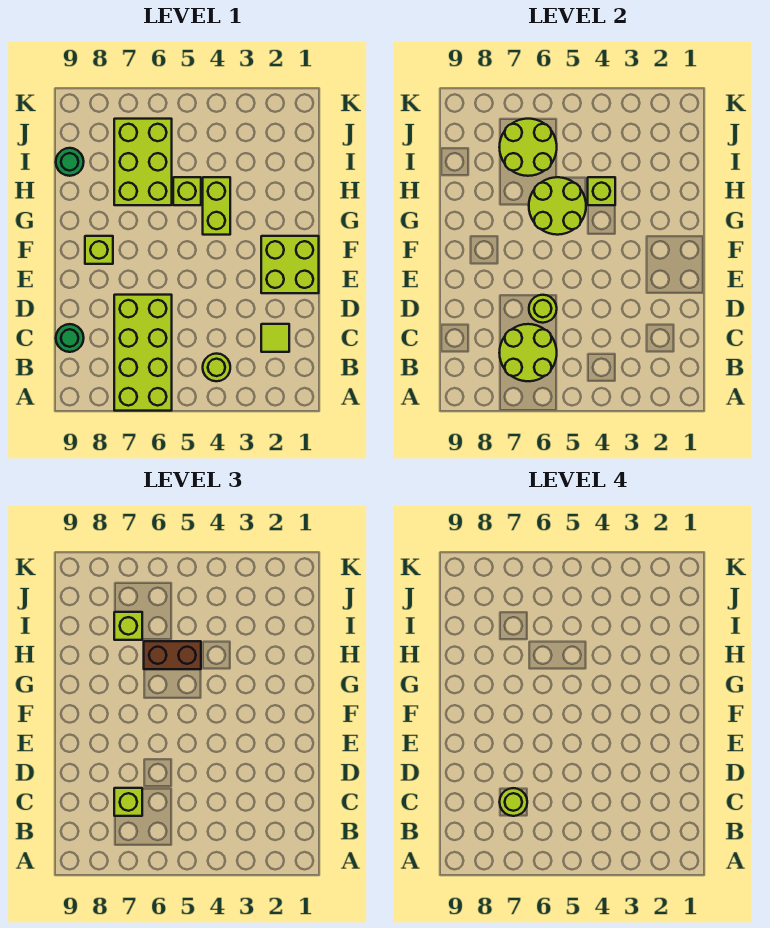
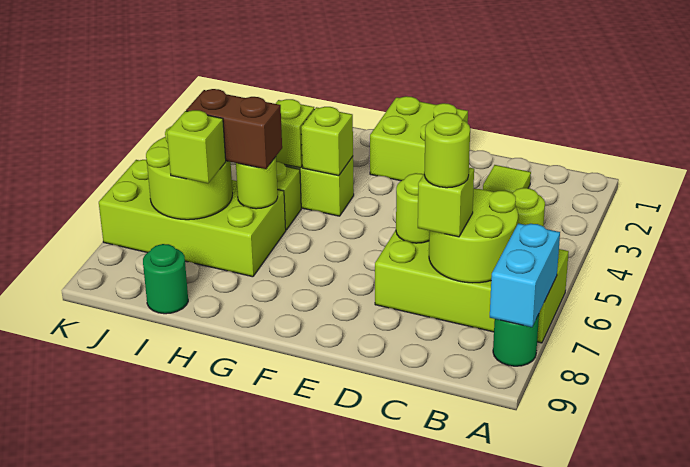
none -> cyan 1x2 brick [490,223,560,327]
green 1x1 round brick [56,324,84,352] -> green 1x1 round brick moved to [493,314,539,366]
lime 1x1 brick [85,236,113,264] -> lime 1x1 brick moved to [301,107,353,176]
lime 2x2 round brick [529,177,586,235] -> lime 1x1 round brick [236,157,278,209]
brown 1x2 brick [144,641,201,669] -> brown 1x2 brick turned to [186,89,282,169]
lime 2x3 brick [114,119,172,205] -> lime 2x4 brick [99,160,286,277]

